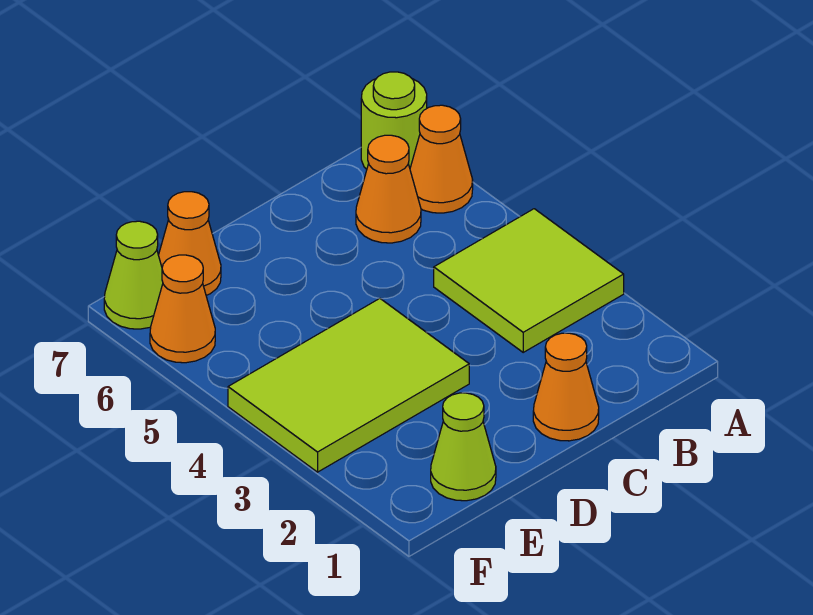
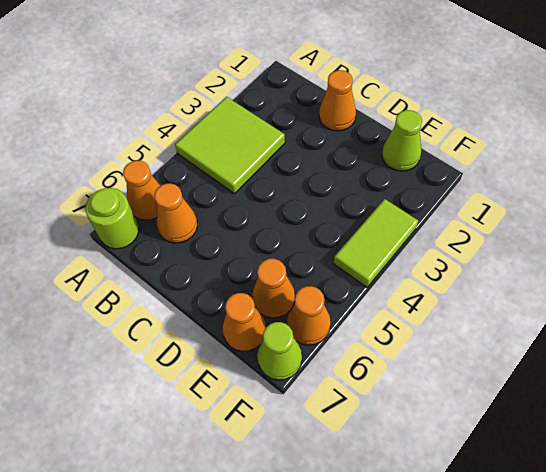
lime 2x3 tile [228,298,469,472] -> lime 1x2 tile [334,199,418,287]
none -> orange 1x1 cone [252,259,295,318]

